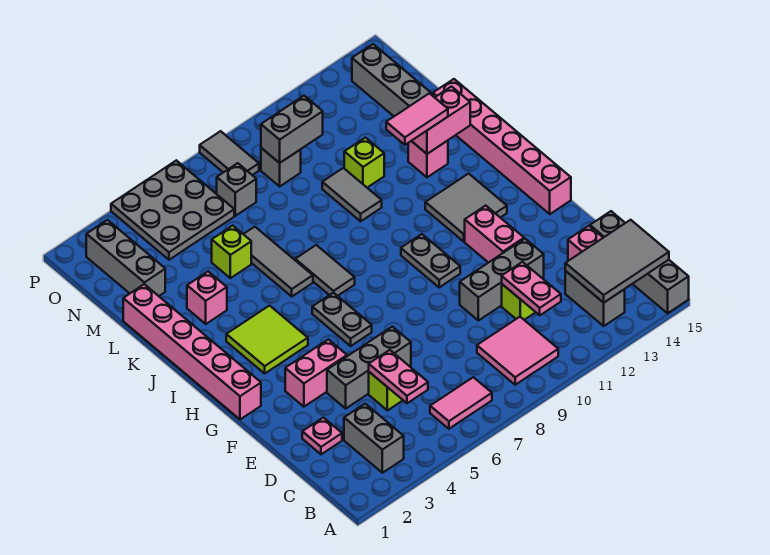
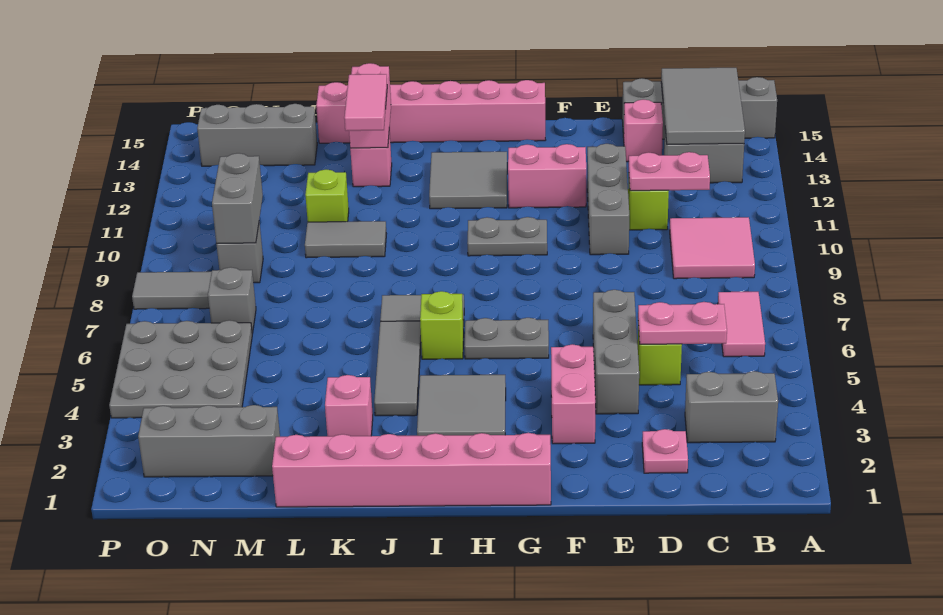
lime 2x2 tile [226,306,308,373] -> grey 2x2 tile [417,375,506,436]
grey 1x3 tile [244,227,313,296] -> grey 1x3 tile turned to [374,321,421,416]
lime 1x1 brick [212,226,251,278] -> lime 1x1 brick moved to [420,291,464,359]

